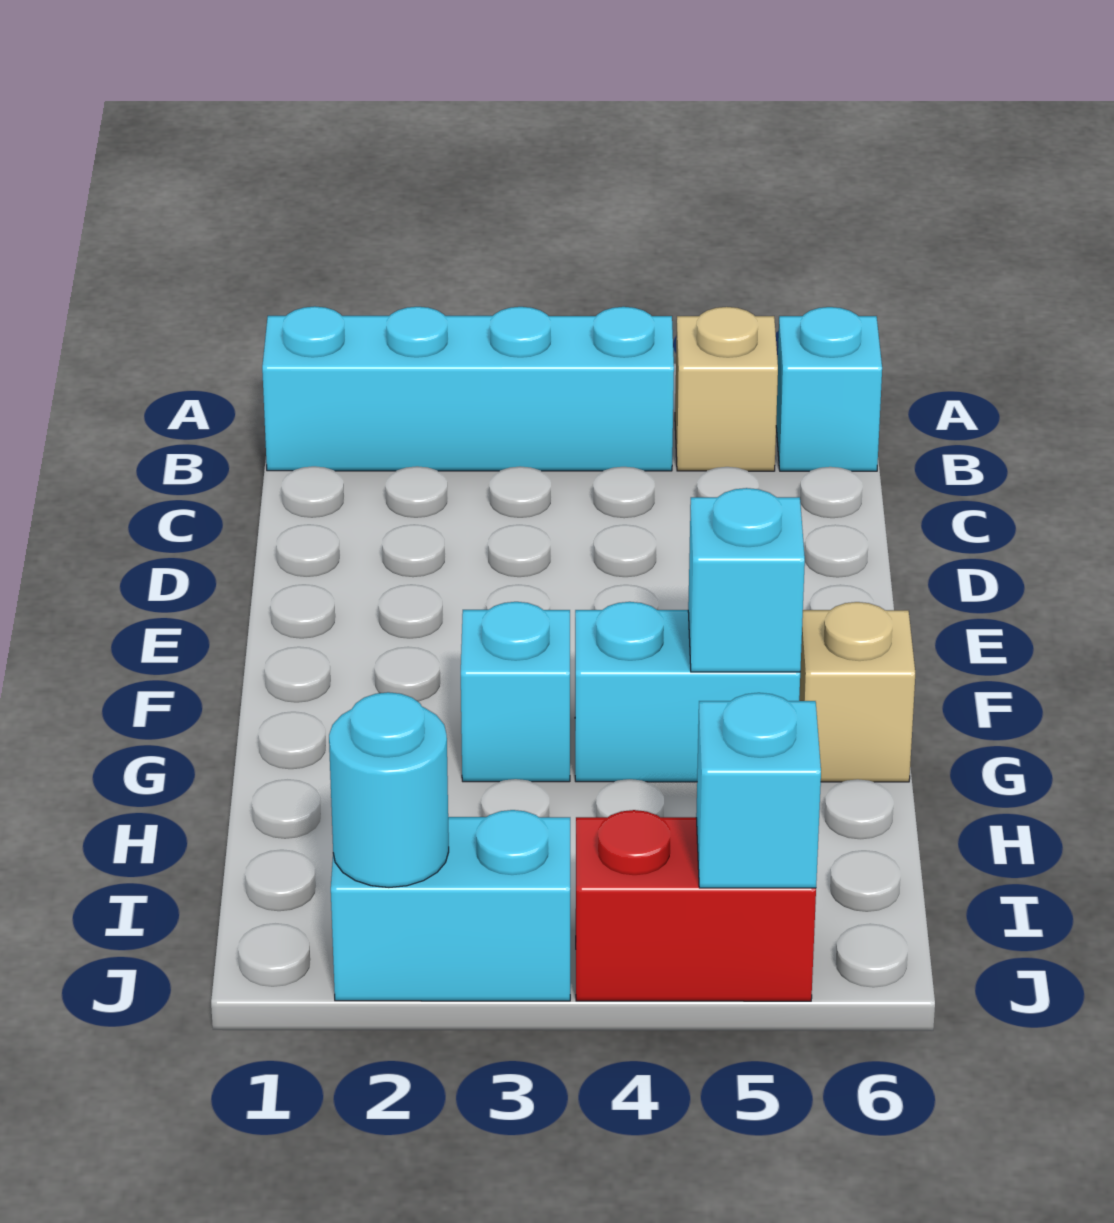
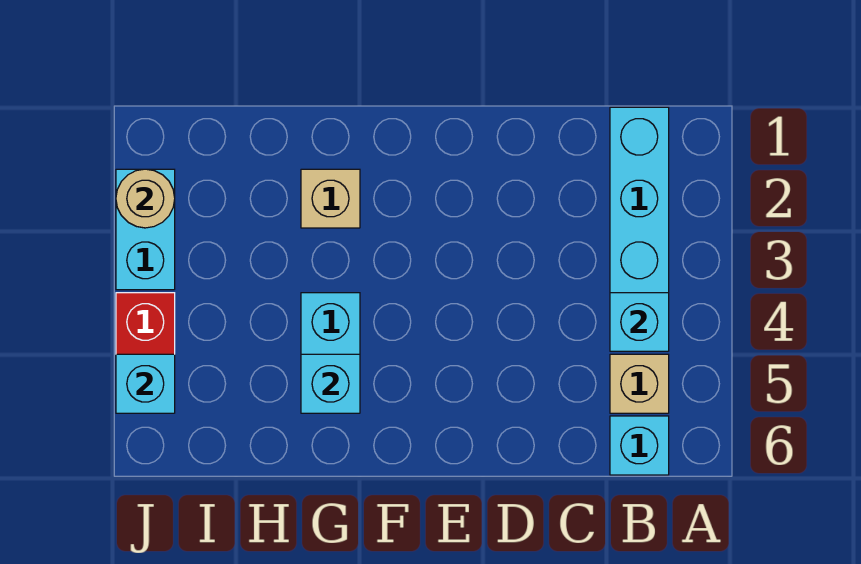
cyan 1x1 brick [461,602,570,782] -> cyan 1x1 brick moved to [610,293,669,351]
tan 1x1 brick [799,602,915,782] -> tan 1x1 brick moved to [301,169,360,228]
cyan 1x1 round brick [329,692,449,887] -> tan 1x1 round brick [116,169,175,228]

